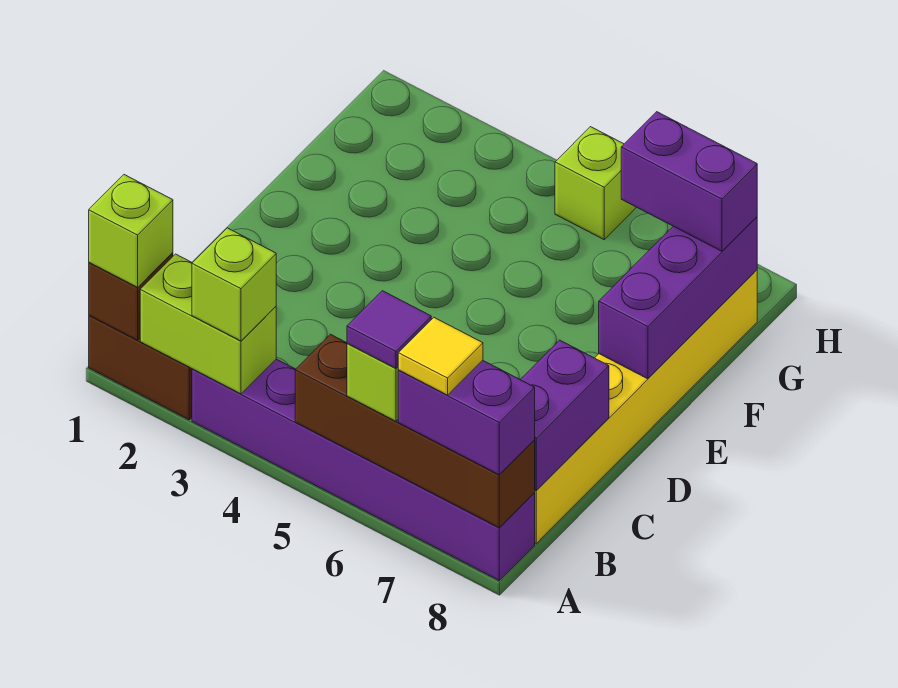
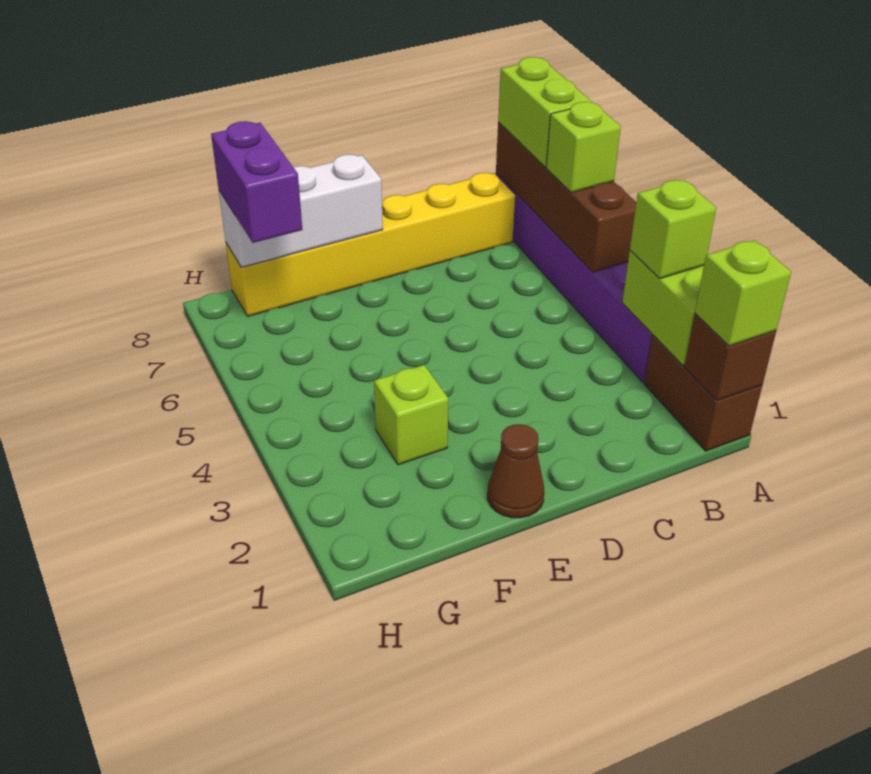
purple 1x1 tile [347,291,431,368] -> none
purple 1x2 brick [398,360,535,475] -> lime 1x2 brick [498,57,592,167]
yellow 1x1 tile [398,318,483,395] -> none
purple 1x2 brick [520,340,609,491] -> none
none -> brown 1x1 cone [487,424,544,518]
purple 1x3 brick [599,217,757,379] -> white 1x3 brick [219,155,383,267]
lime 1x1 brick [555,127,636,239] -> lime 1x1 brick moved to [374,365,448,465]

